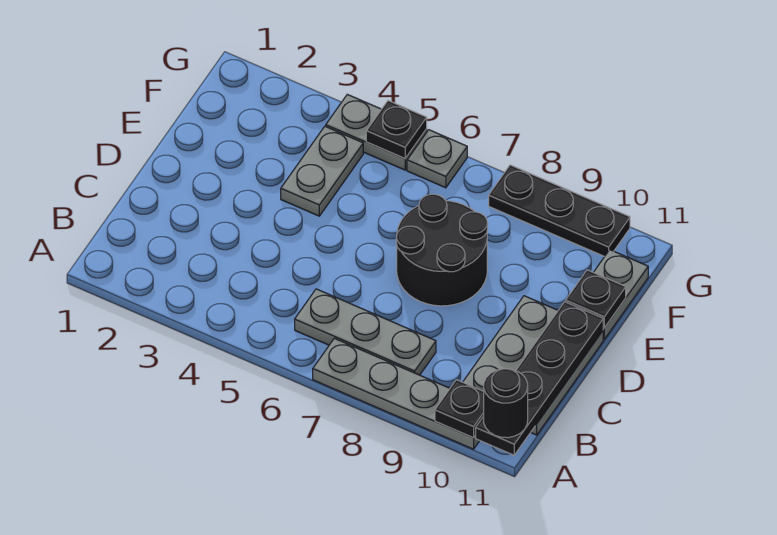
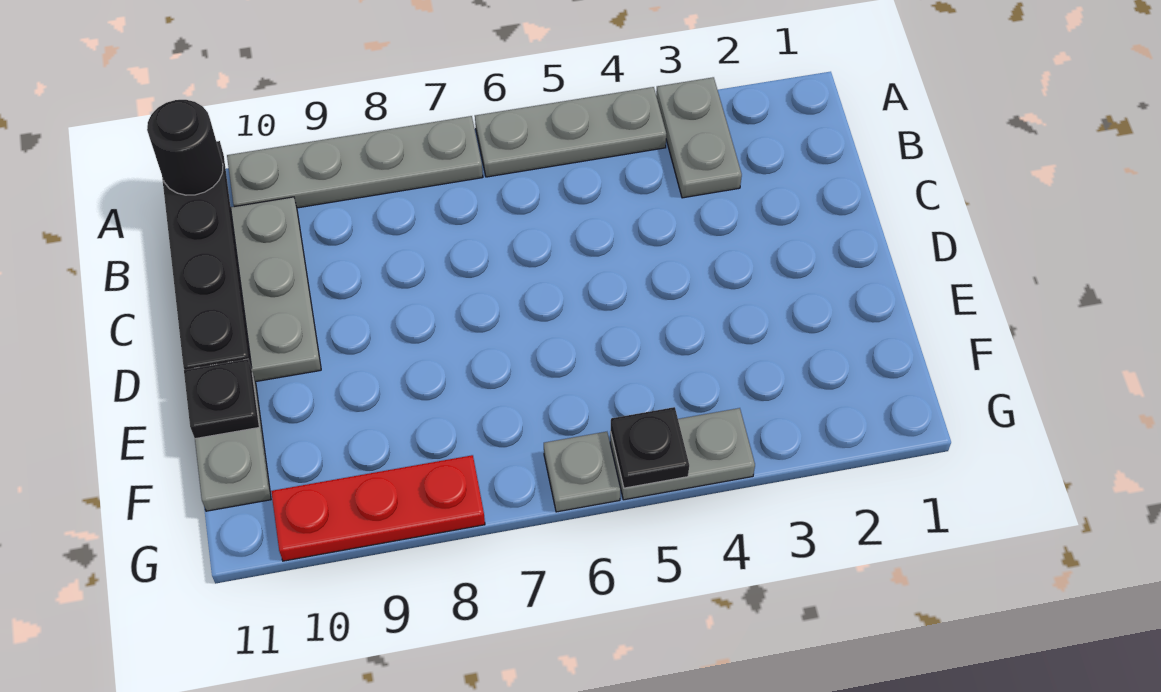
black 1x1 plate [435,380,484,438] -> none
grey 1x3 plate [295,289,436,375] -> grey 1x3 plate moved to [475,87,666,177]
black 2x2 round brick [396,194,488,306] -> none
grey 1x2 plate [281,126,363,216] -> grey 1x2 plate moved to [656,77,742,198]
black 1x3 plate [489,165,630,257] -> red 1x3 plate [271,455,485,561]

